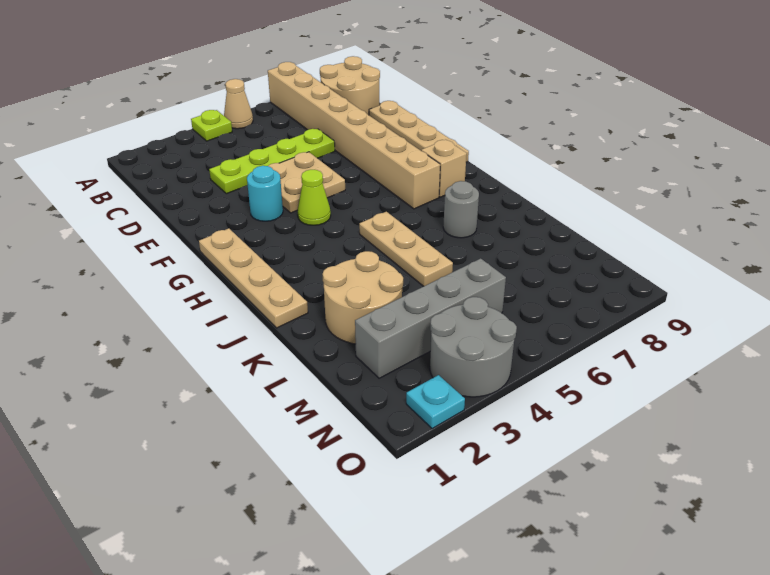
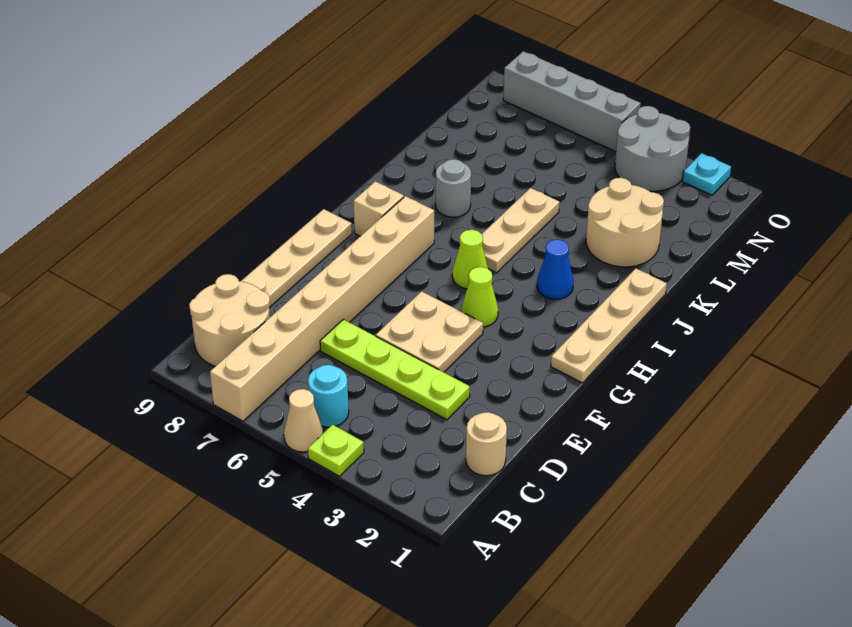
none -> tan 1x1 round brick [466,412,507,476]
cyan 1x1 round brick [247,166,283,221] -> cyan 1x1 round brick moved to [308,365,349,427]
none -> lime 1x1 cone [452,230,488,289]
none -> blue 1x1 cone [537,240,574,299]
grey 1x4 brick [355,258,506,378] -> grey 1x4 brick moved to [503,51,641,152]

